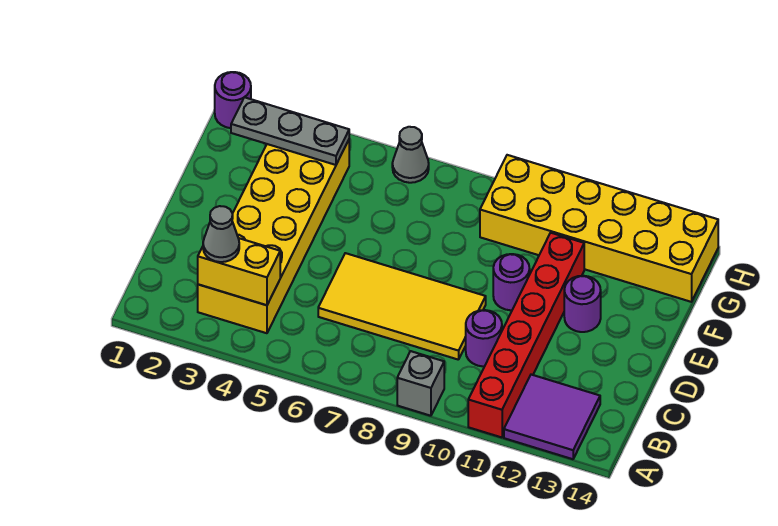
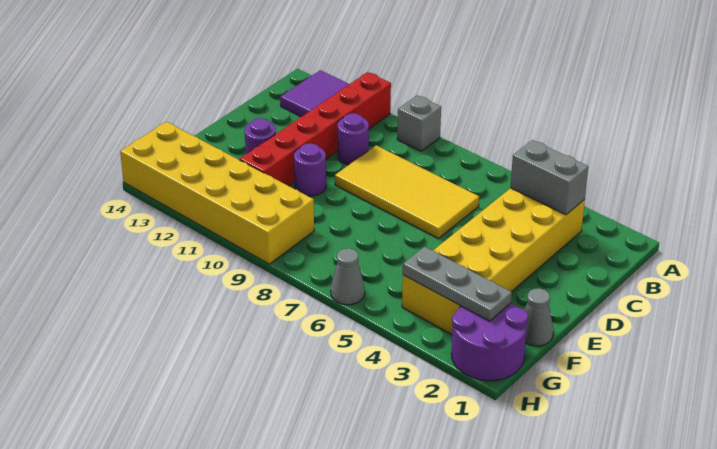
yellow 1x2 brick [198,238,280,305] -> grey 1x2 brick [510,140,588,215]
grey 1x1 cone [203,206,239,262] -> grey 1x1 cone moved to [525,288,553,346]
purple 1x1 round brick [215,72,251,128] -> purple 2x2 round brick [451,303,528,381]

